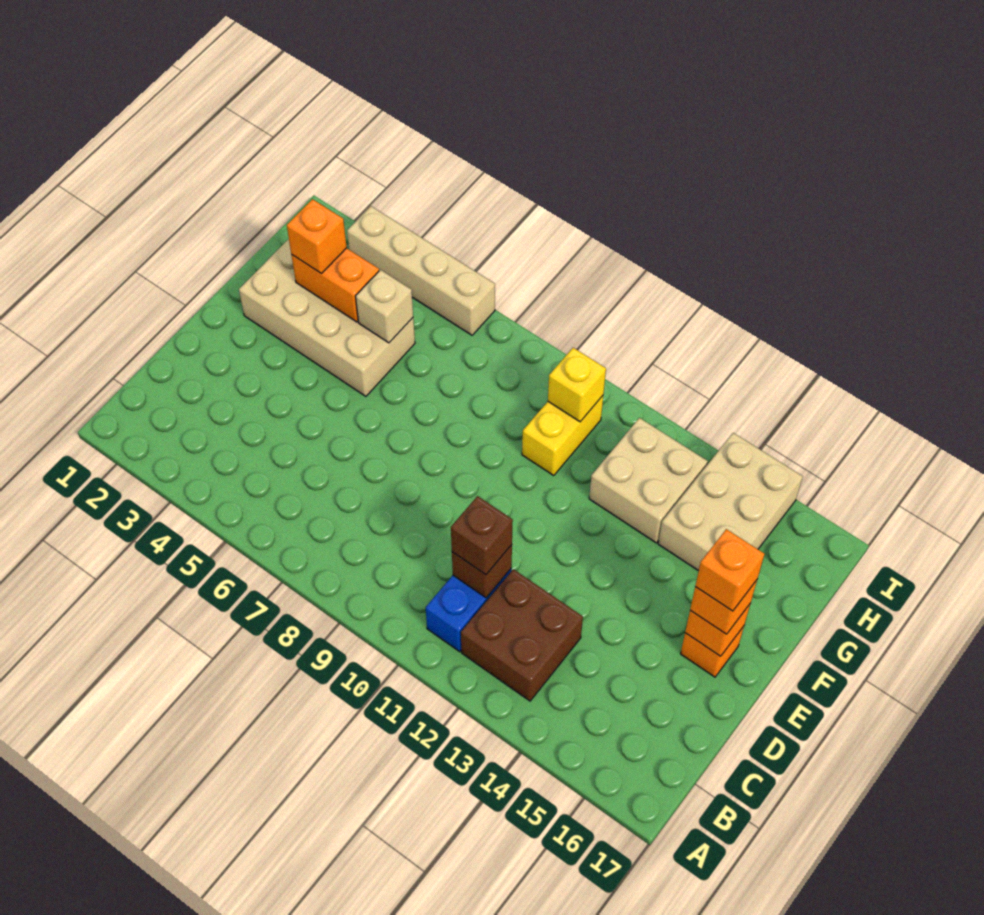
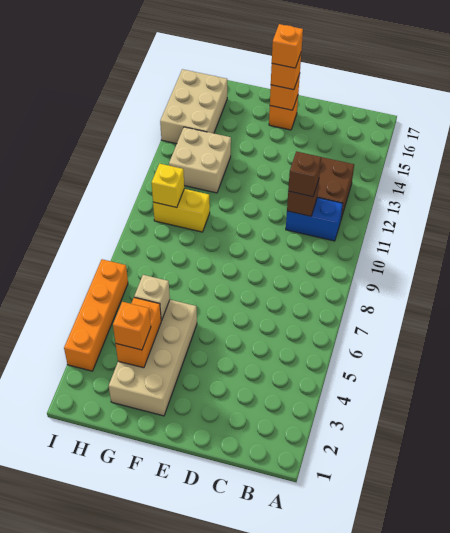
tan 2x3 brick [658,433,803,571] -> tan 2x3 brick turned to [160,69,227,144]
tan 1x4 brick [347,206,495,335] -> orange 1x4 brick [64,259,128,371]

